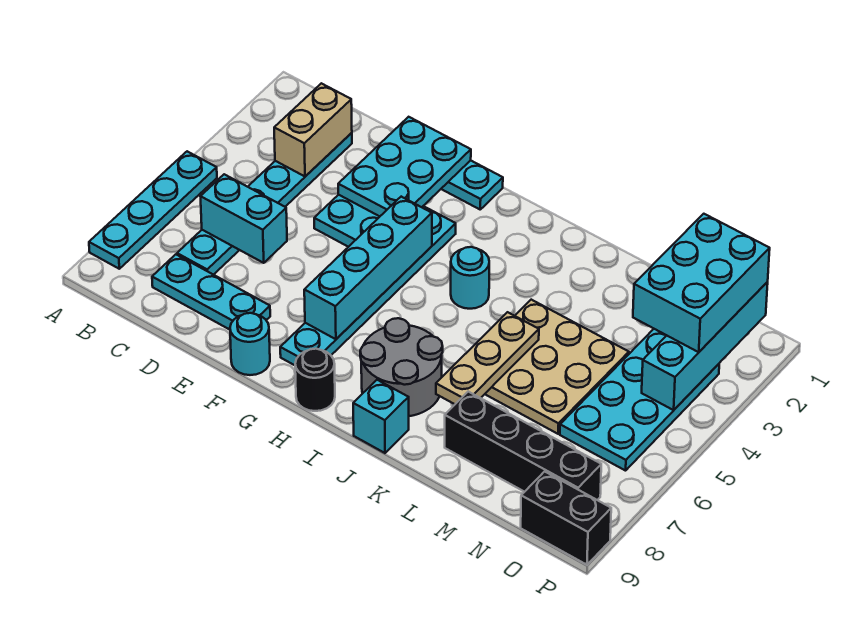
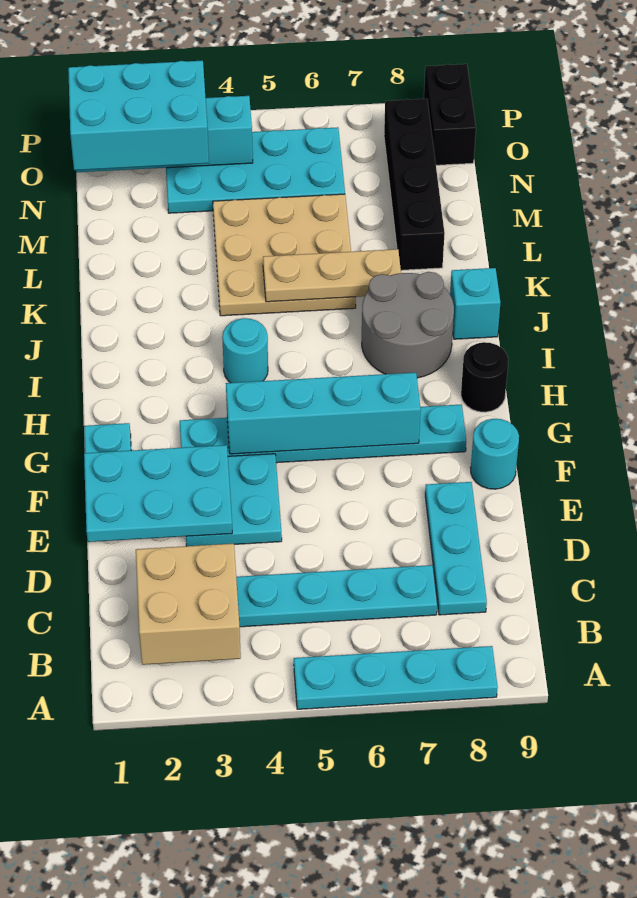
tan 1x2 brick [274,83,352,176] -> tan 2x2 brick [136,544,241,665]
cyan 1x2 brick [200,174,287,263] -> none

